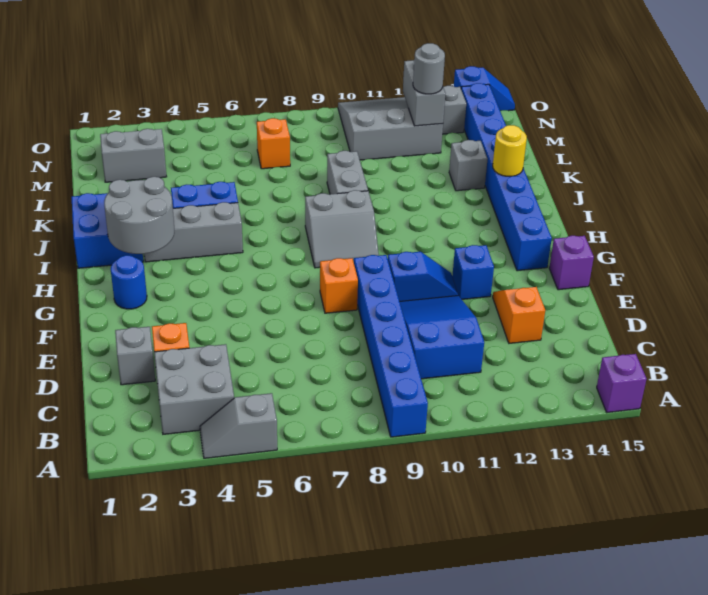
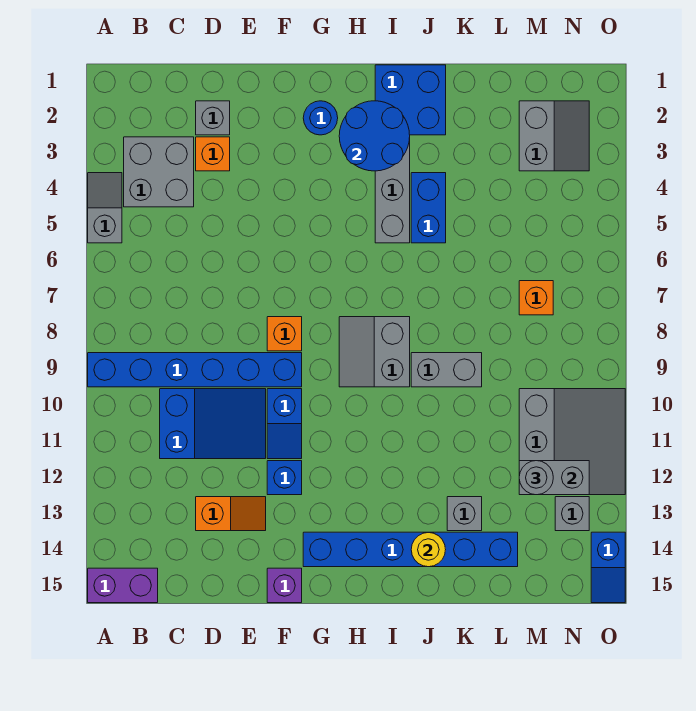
purple 1x1 brick [597,354,646,412] -> purple 1x2 brick [88,568,158,603]
blue 1x8 brick [461,83,552,271] -> blue 1x6 brick [303,532,518,567]
grey 2x2 round brick [104,177,174,254] -> blue 2x2 round brick [339,101,410,171]

